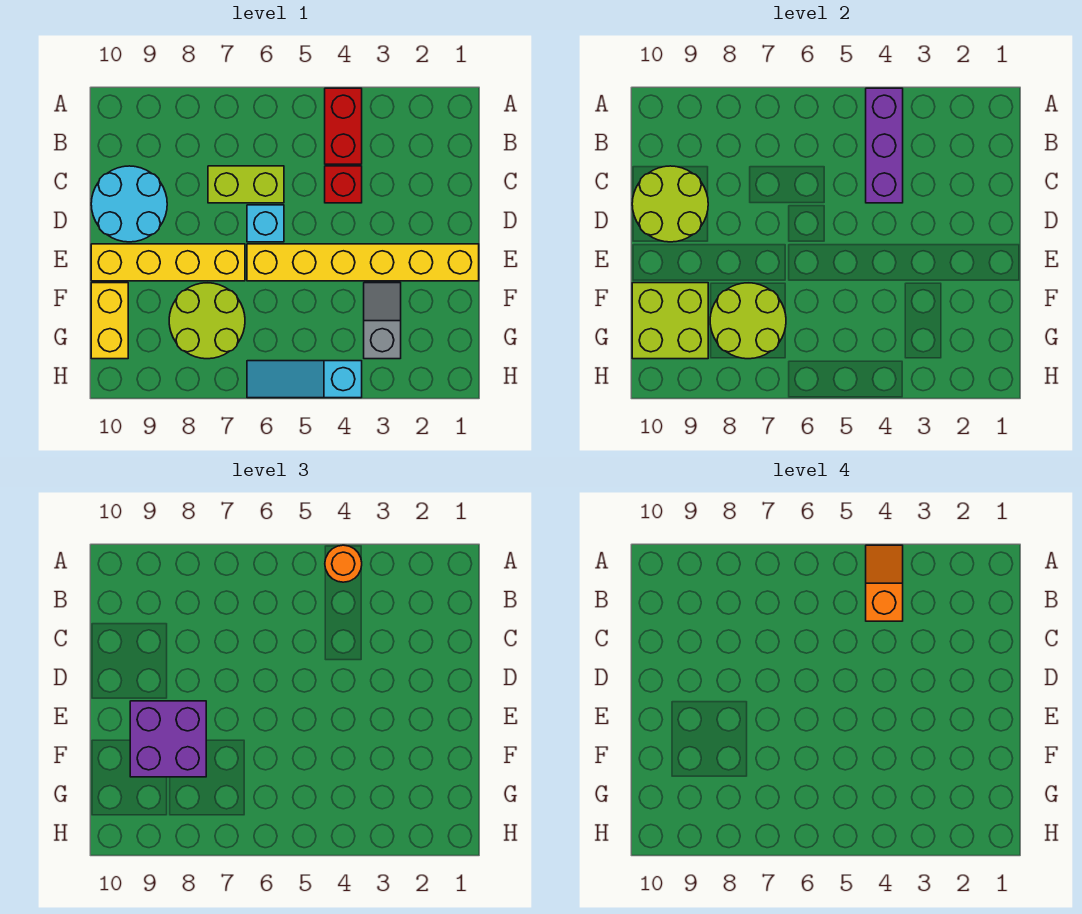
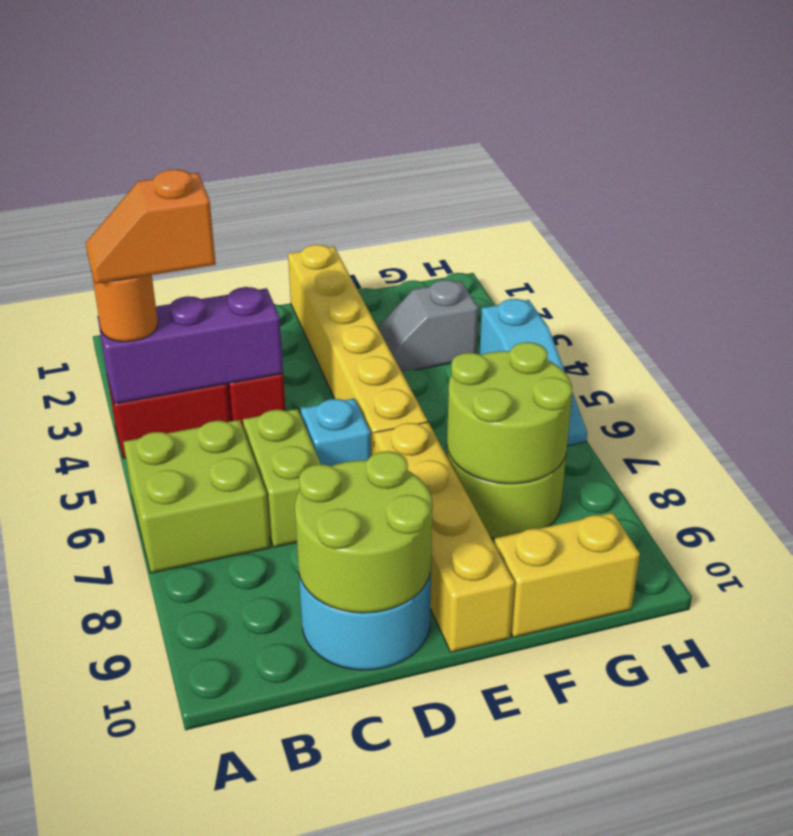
purple 2x2 brick [130,701,206,777] -> none
lime 2x2 brick [632,283,708,359] -> lime 2x2 brick moved to [123,420,270,573]

